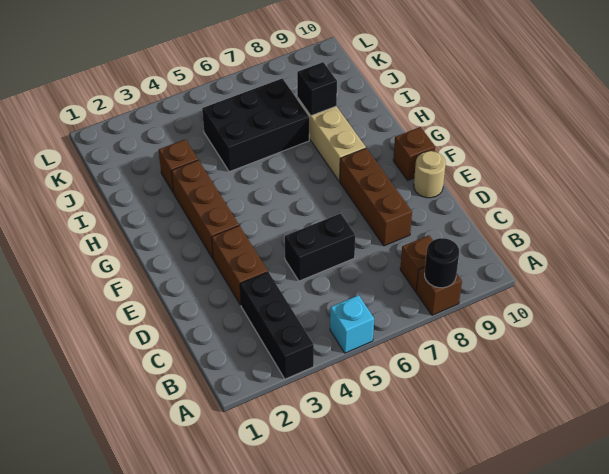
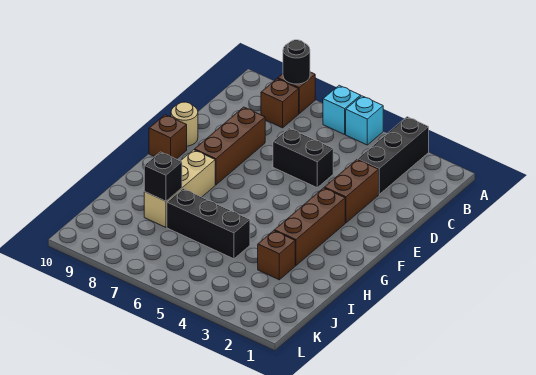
none -> cyan 1x1 brick [323,85,361,134]
black 2x3 brick [202,78,309,172] -> black 1x3 brick [167,189,250,259]

